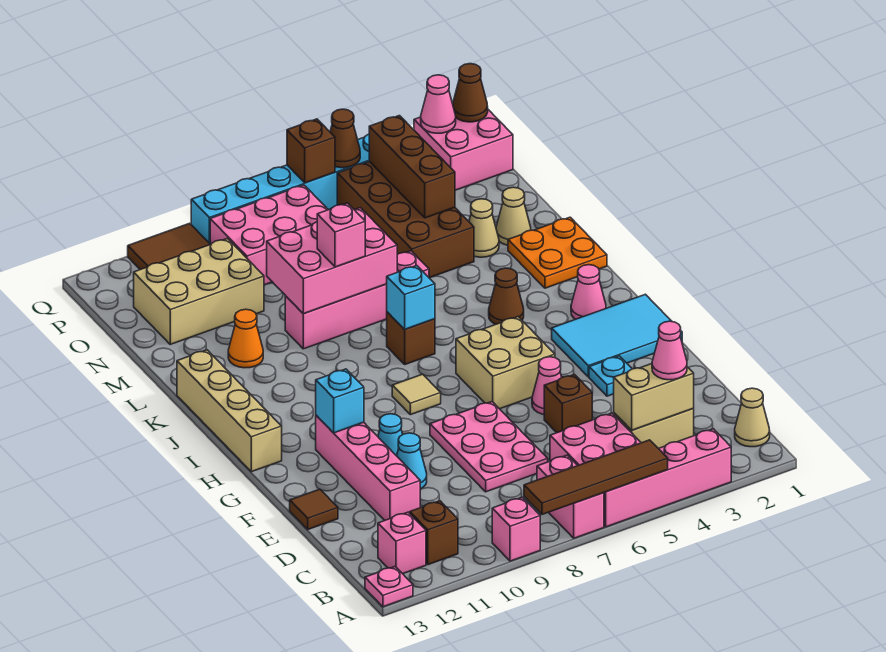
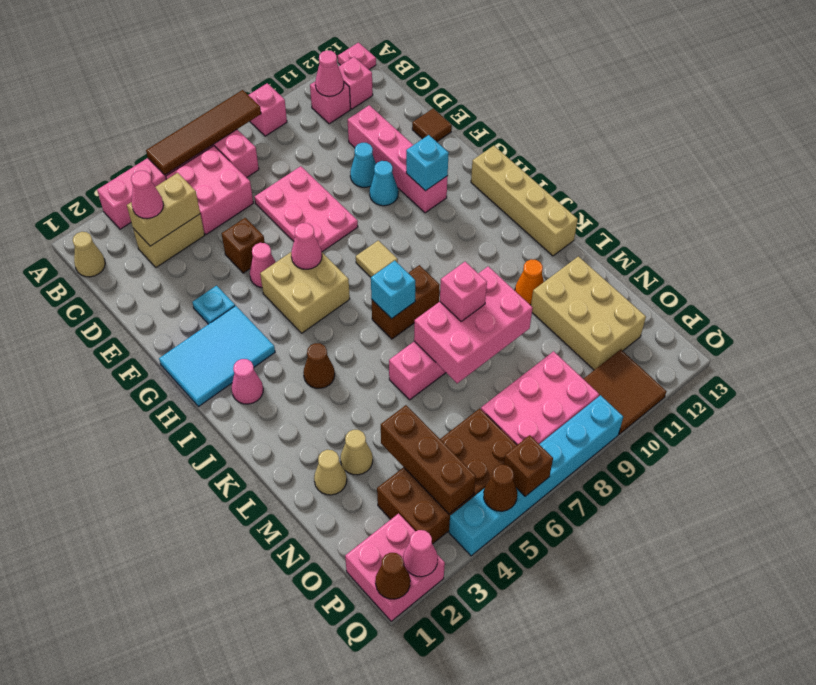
brown 1x1 brick [410,501,458,565] -> pink 1x1 brick [310,82,350,124]
none -> pink 1x1 cone [315,50,344,96]
none -> pink 1x1 cone [291,223,322,269]
brown 1x1 brick [387,312,435,364] -> brown 1x2 brick [372,265,439,339]
orange 2x2 plate [508,217,607,288] -> none
brown 2x4 brick [337,161,474,278] -> brown 2x4 brick turned to [377,409,517,544]
tan 2x3 brick [134,238,264,344] -> tan 2x3 brick turned to [531,256,646,370]

